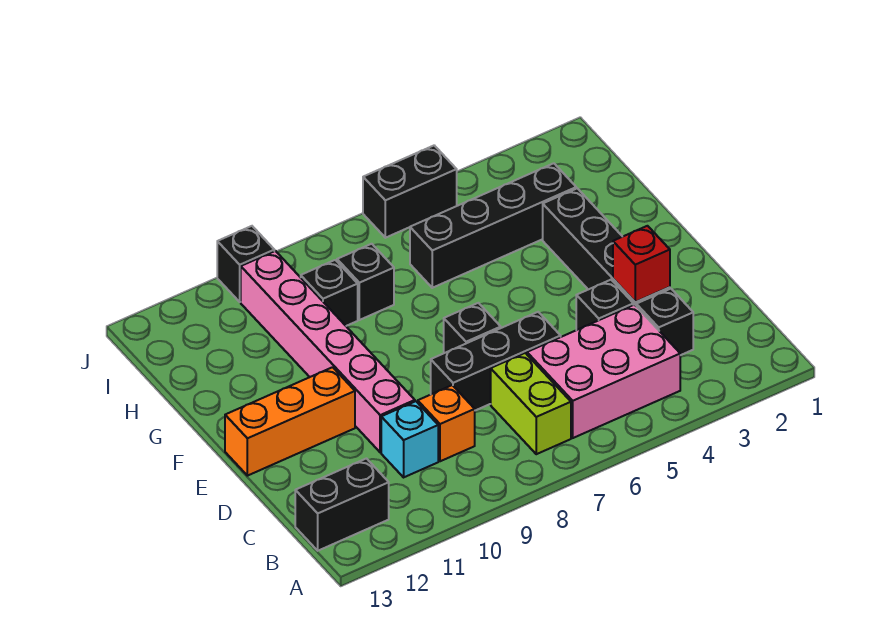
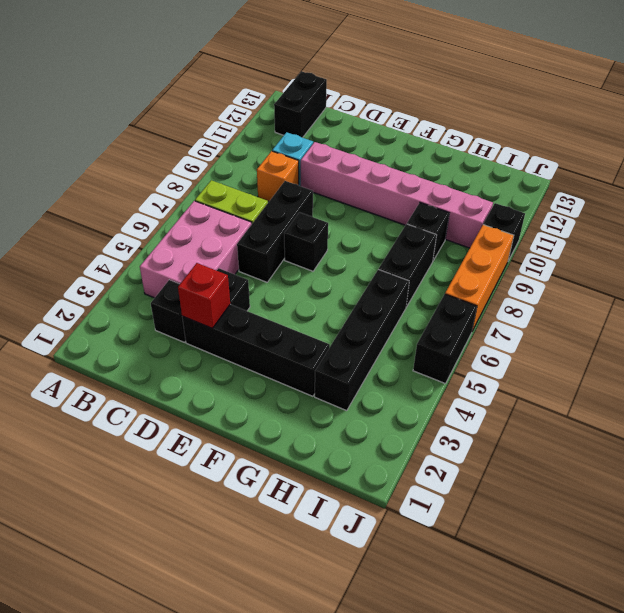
orange 1x3 brick [225,367,355,476] -> orange 1x3 brick moved to [445,225,514,331]
black 1x1 brick [337,244,394,320] -> black 1x2 brick [379,224,437,307]

